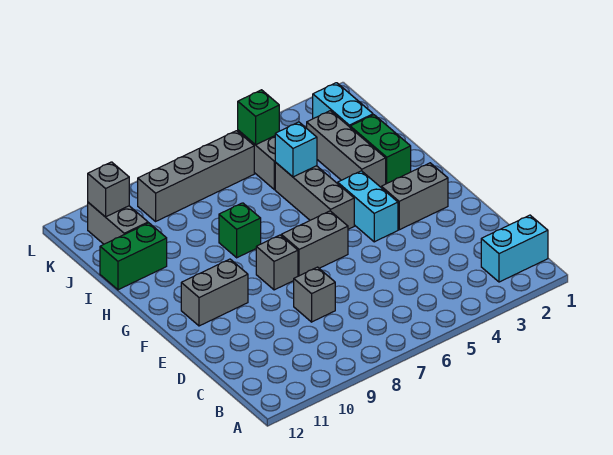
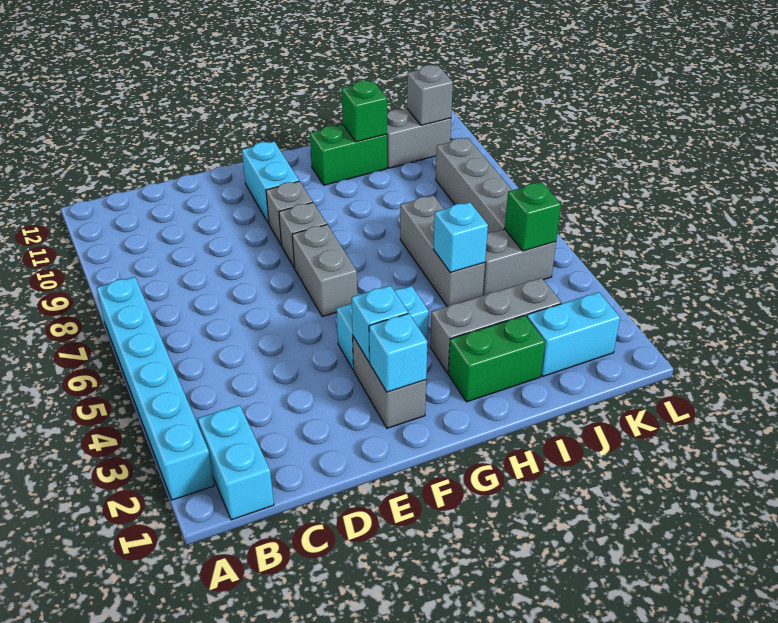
none -> cyan 1x6 brick [97,277,214,500]
grey 1x1 brick [294,267,335,322] -> grey 1x1 brick moved to [266,181,313,245]
none -> cyan 1x1 brick [369,313,427,392]
none -> cyan 1x1 brick [352,285,408,362]
grey 1x2 brick [181,259,248,326] -> cyan 1x2 brick [242,142,299,223]
grey 1x3 brick [275,162,354,229] -> grey 1x3 brick turned to [400,195,485,306]
green 1x1 brick [219,203,261,258] -> green 1x1 brick moved to [342,80,387,142]
green 1x2 brick [100,223,167,290] -> green 1x2 brick turned to [310,125,387,185]

